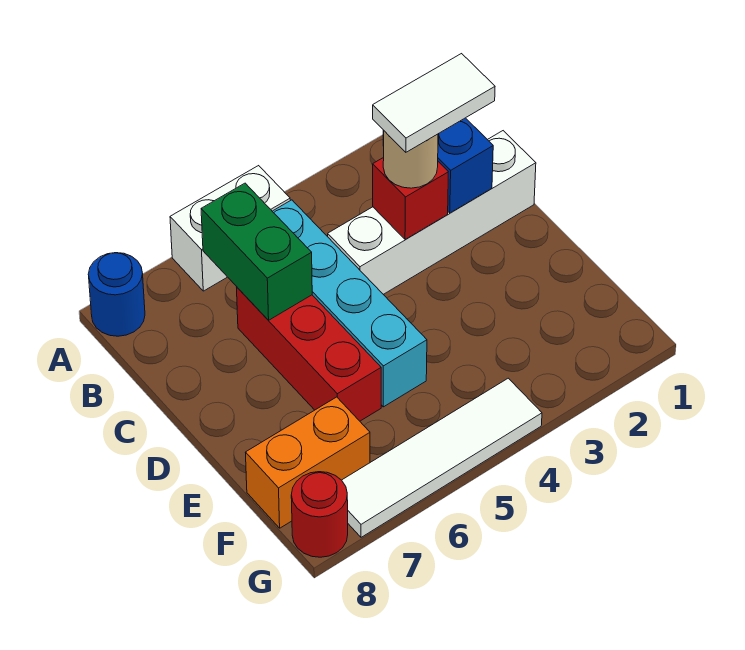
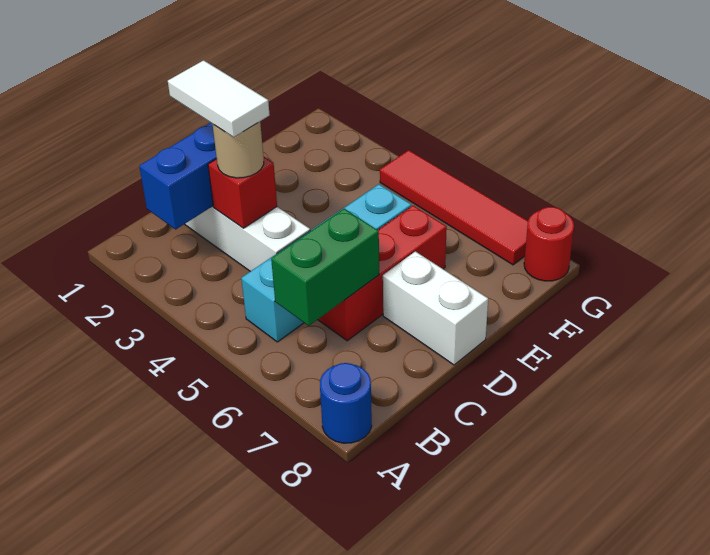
white 1x2 brick [170,166,290,291] -> white 1x2 brick moved to [383,251,488,365]
orange 1x2 brick [245,397,370,528] -> none
white 1x4 tile [342,378,542,537] -> red 1x4 tile [380,150,528,265]

